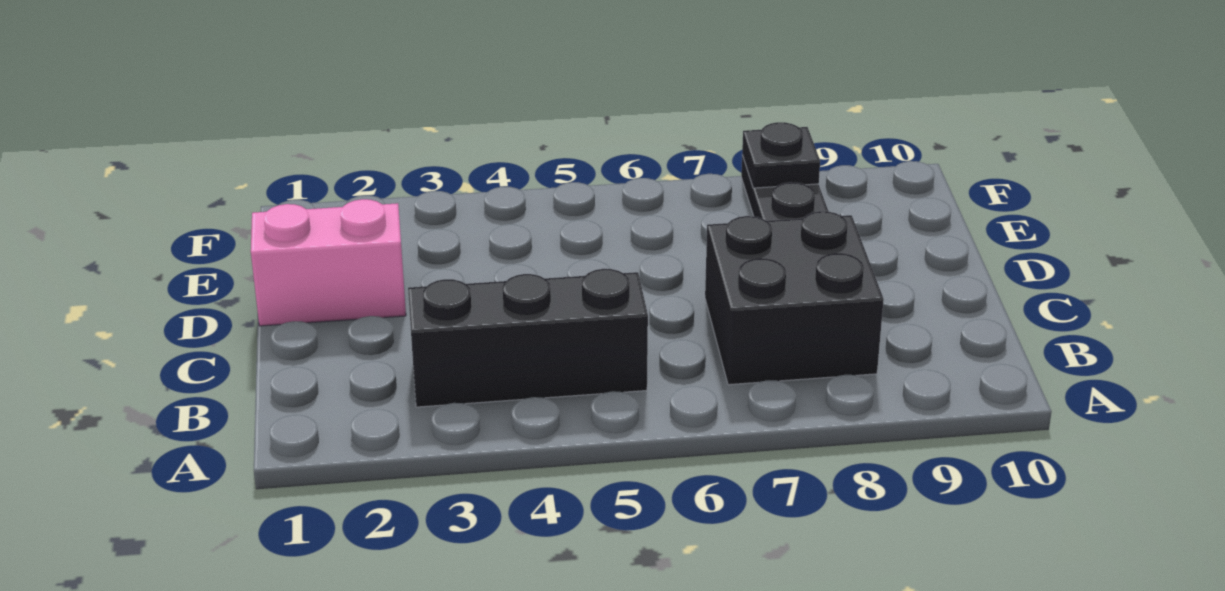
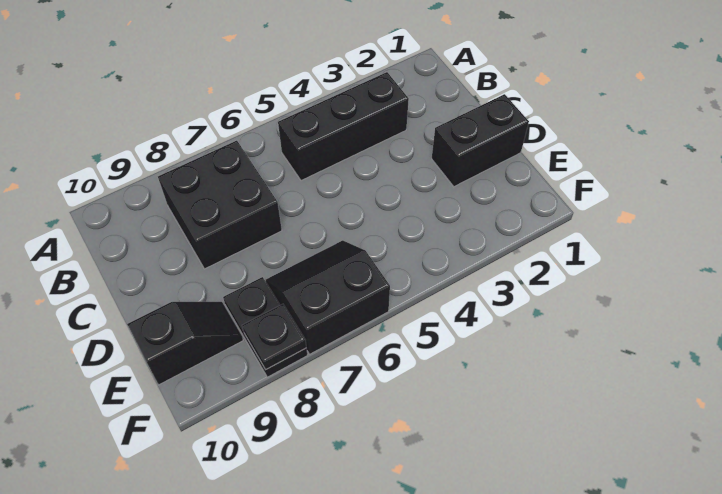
pink 1x2 brick [251,199,406,326] -> black 1x2 brick [432,94,529,187]
none -> black 2x2 slope [266,240,390,354]
none -> black 1x2 slope [127,302,243,385]

